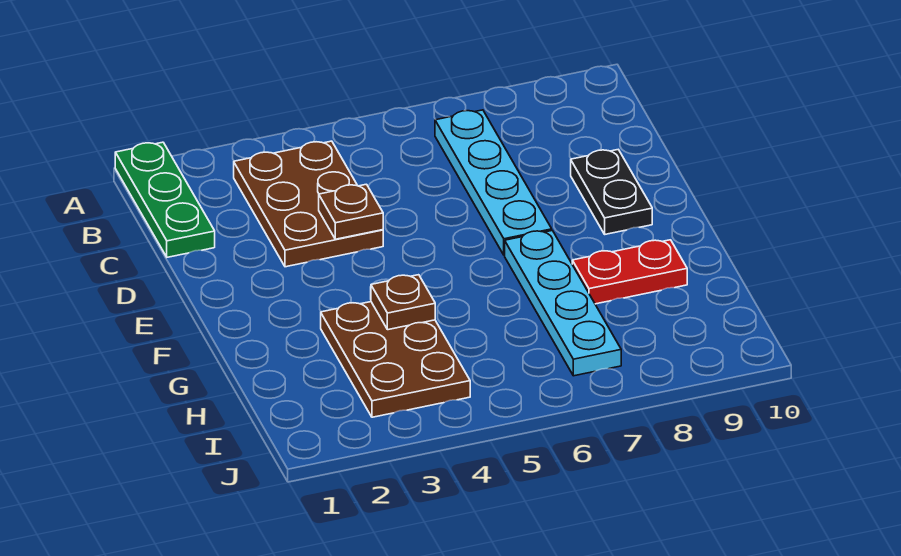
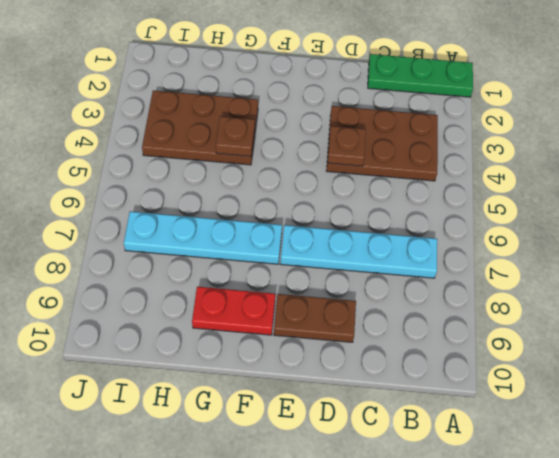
black 1x2 plate [571,150,652,234] -> brown 1x2 plate [274,294,356,342]
red 1x2 plate [572,240,687,304] -> red 1x2 plate turned to [192,287,275,335]

